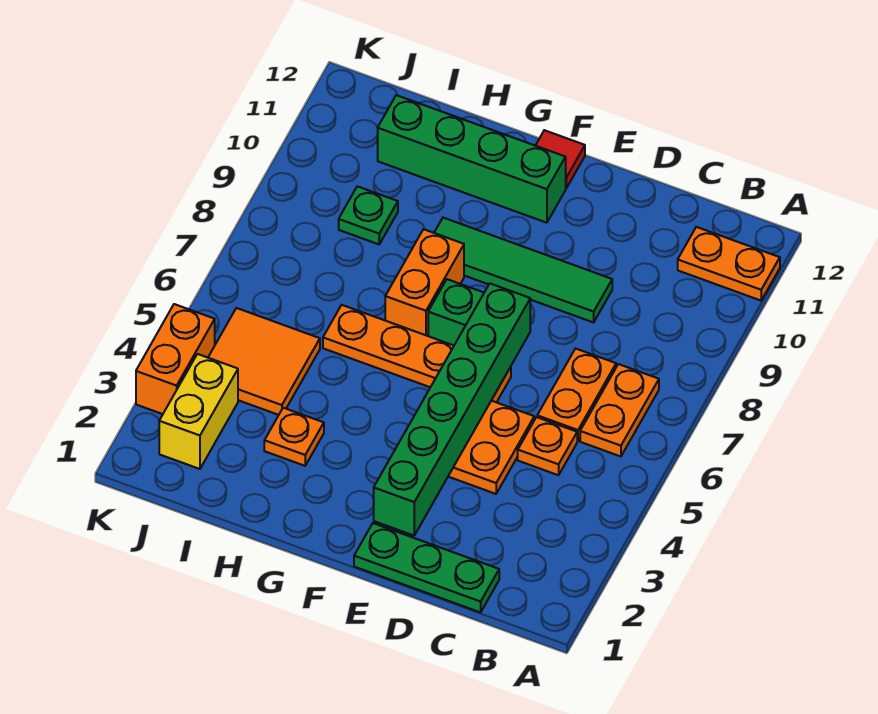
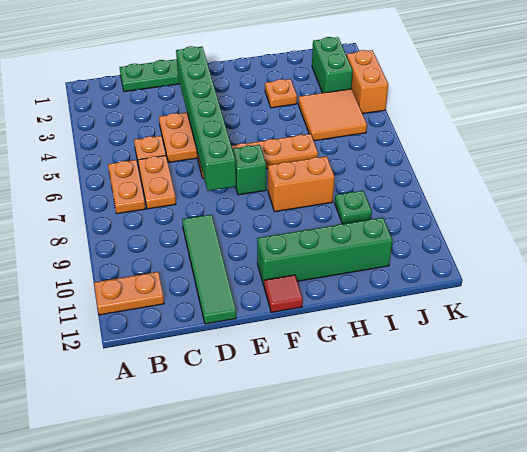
green 1x4 tile [434,218,612,322] -> green 1x4 tile turned to [182,215,236,324]
orange 1x2 brick [385,229,464,336] -> orange 1x2 brick turned to [268,156,334,212]
yellow 1x2 brick [159,354,238,469] -> green 1x2 brick [312,37,353,93]

